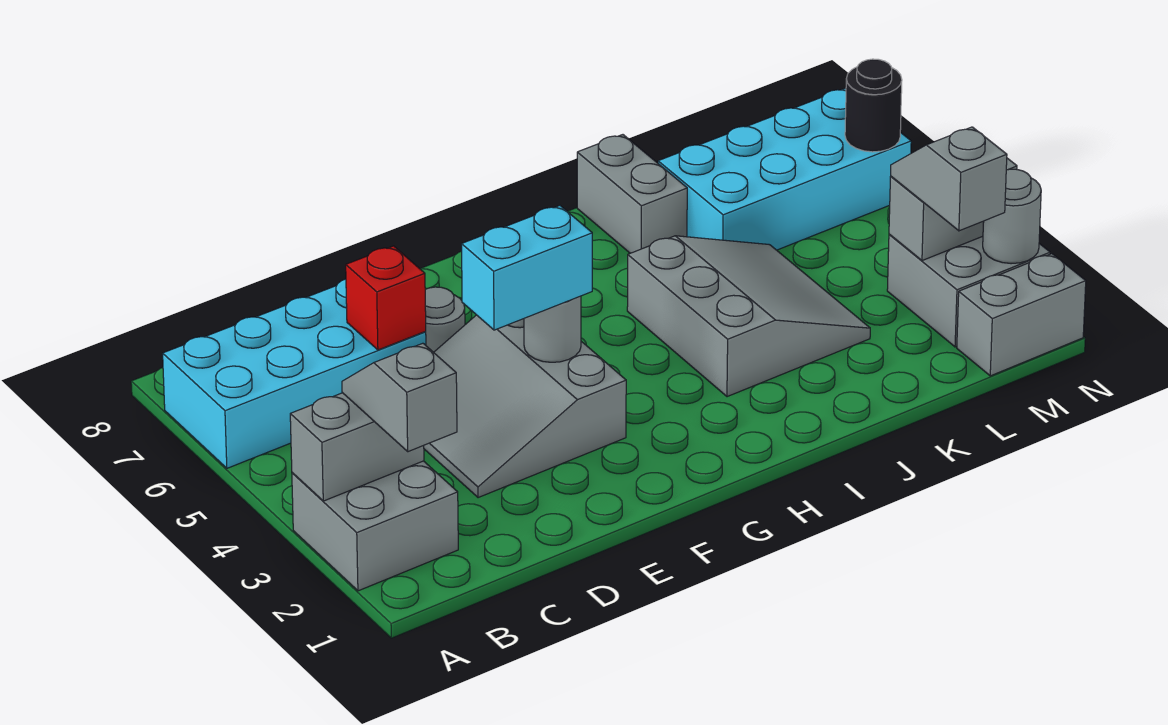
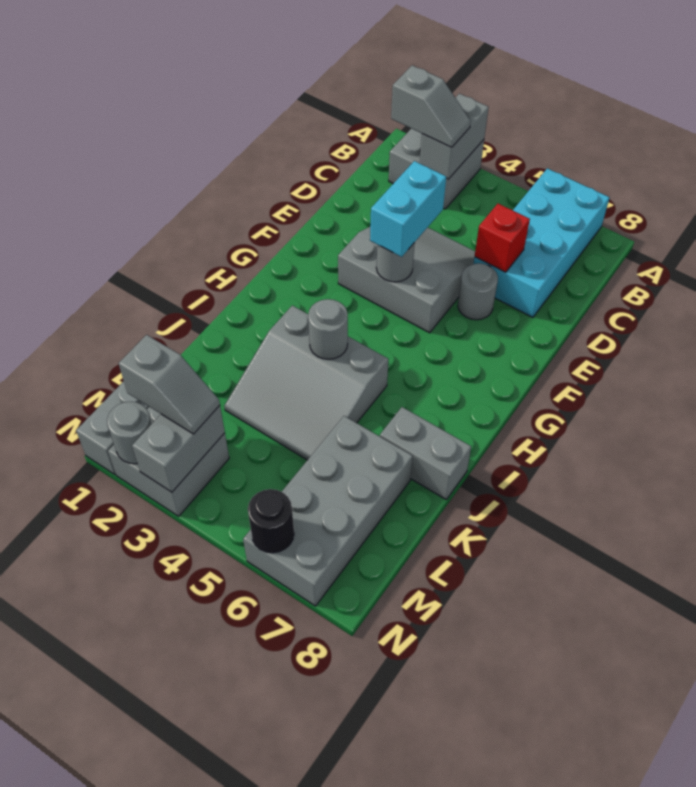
none -> grey 1x1 round brick [308,299,348,359]
cyan 2x4 brick [658,88,911,250] -> grey 2x4 brick [243,416,413,606]

